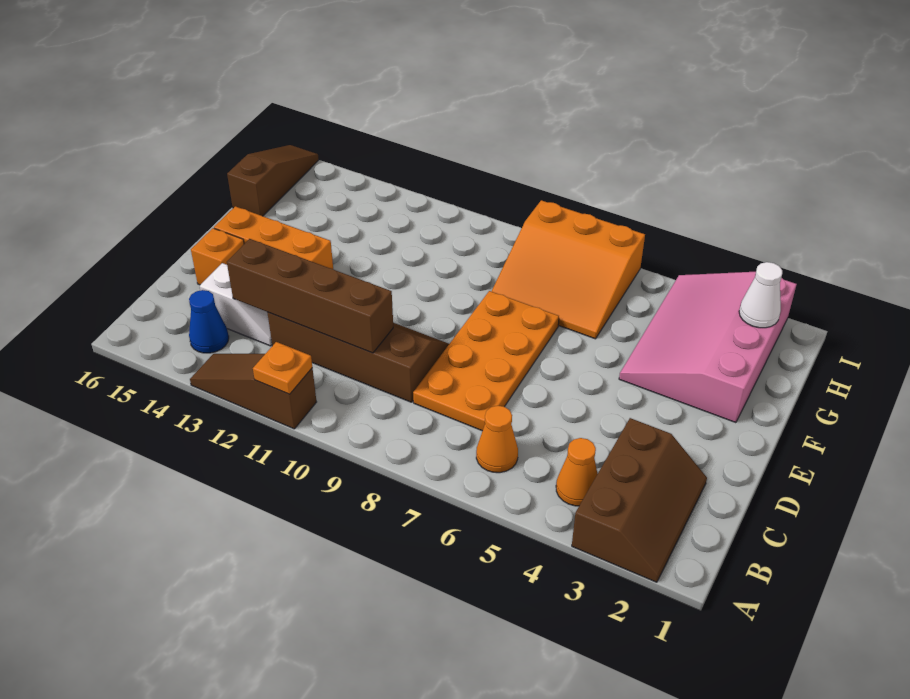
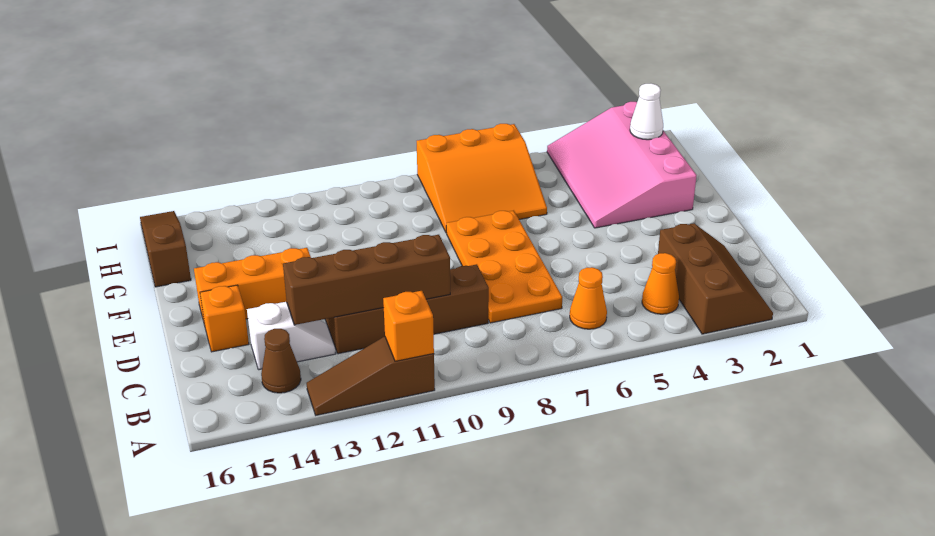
orange 1x1 plate [253,342,312,394] -> orange 1x1 brick [383,291,434,361]
blue 1x1 cone [189,290,229,353] -> brown 1x1 cone [261,329,301,393]

